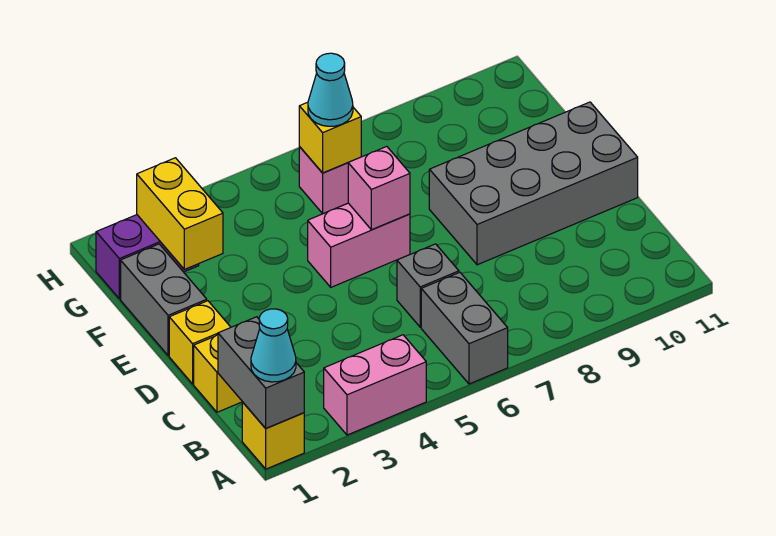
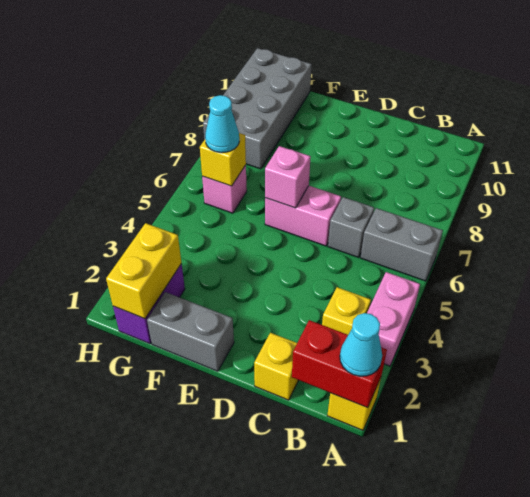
grey 1x2 brick [218,317,304,428] -> red 1x2 brick [292,320,387,408]
yellow 1x1 brick [169,301,231,384] -> yellow 1x1 brick moved to [322,287,371,335]
grey 2x4 brick [429,102,638,265] -> grey 2x4 brick moved to [203,48,311,169]
pink 1x2 brick [308,203,410,287] -> pink 1x2 brick turned to [265,186,341,246]
yellow 1x2 brick [137,158,223,269] -> yellow 1x2 brick turned to [106,223,181,319]

